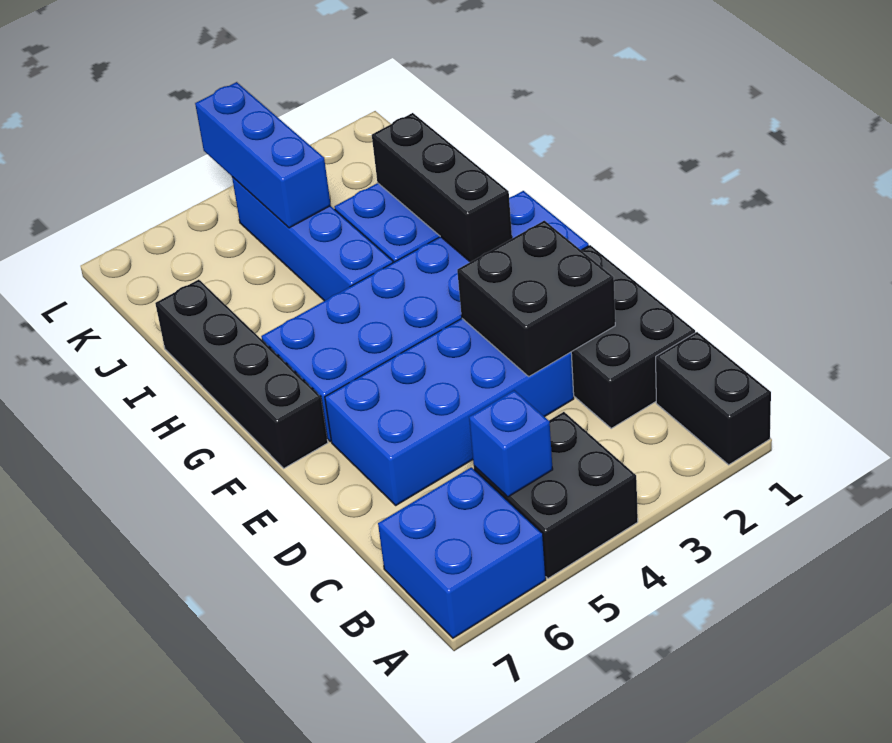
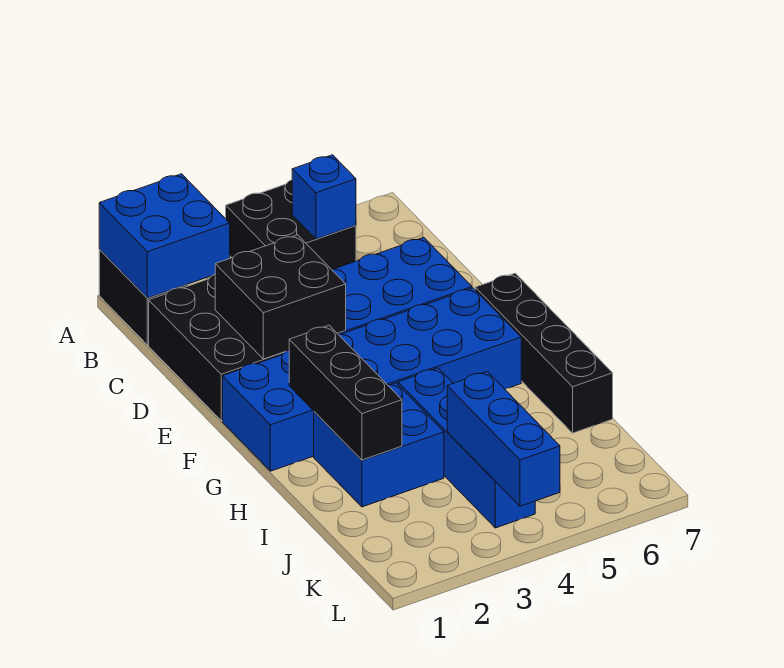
blue 2x2 brick [378,467,546,638] -> blue 2x2 brick moved to [99,174,230,298]

